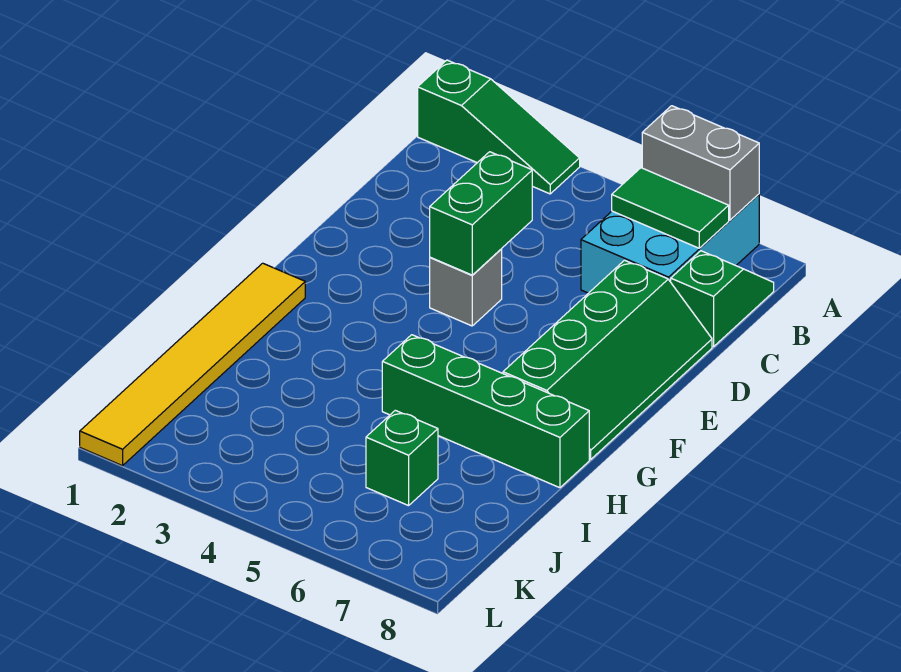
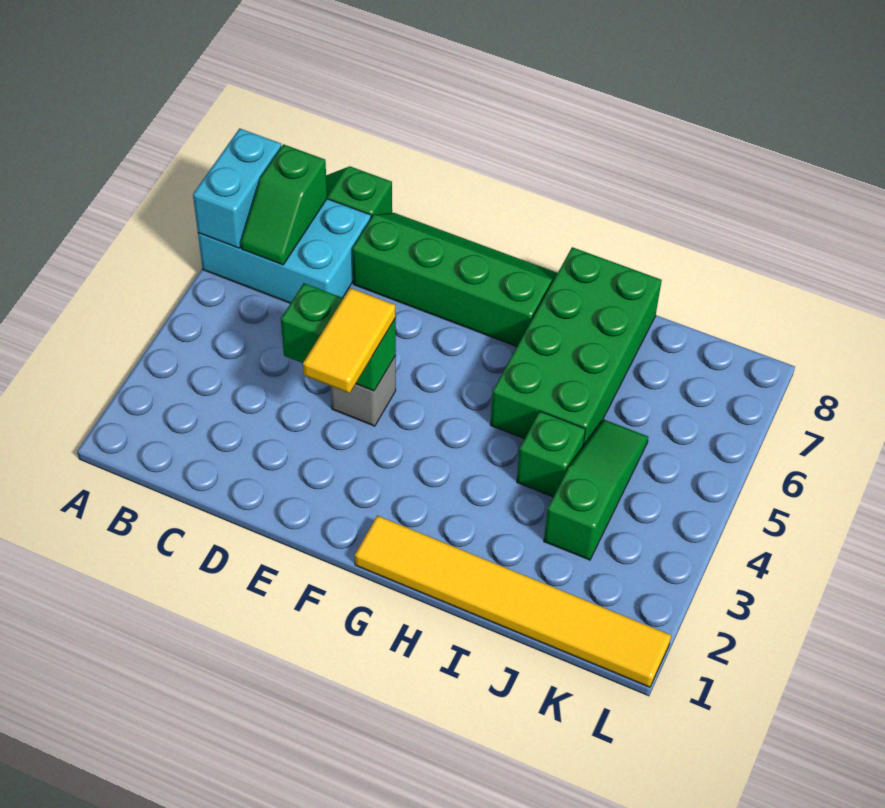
green 1x3 slope [418,60,580,194] -> green 1x3 slope moved to [544,419,648,560]
grey 1x2 brick [642,106,759,220] -> cyan 1x2 brick [193,128,281,248]
green 1x2 tile [612,168,729,248] -> green 1x2 slope [241,144,327,265]
none -> yellow 1x2 tile [303,288,396,393]
green 1x4 brick [382,335,589,488] -> green 2x4 brick [491,247,662,447]
green 1x1 brick [366,410,438,506] -> green 1x1 brick moved to [517,411,585,497]

